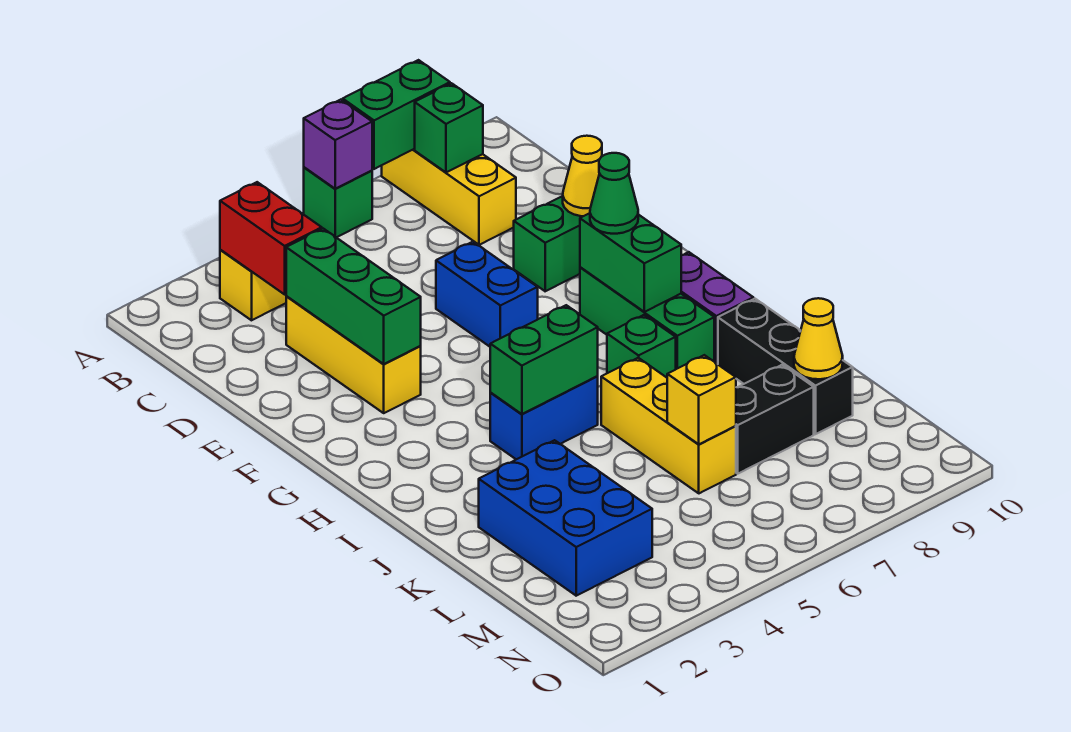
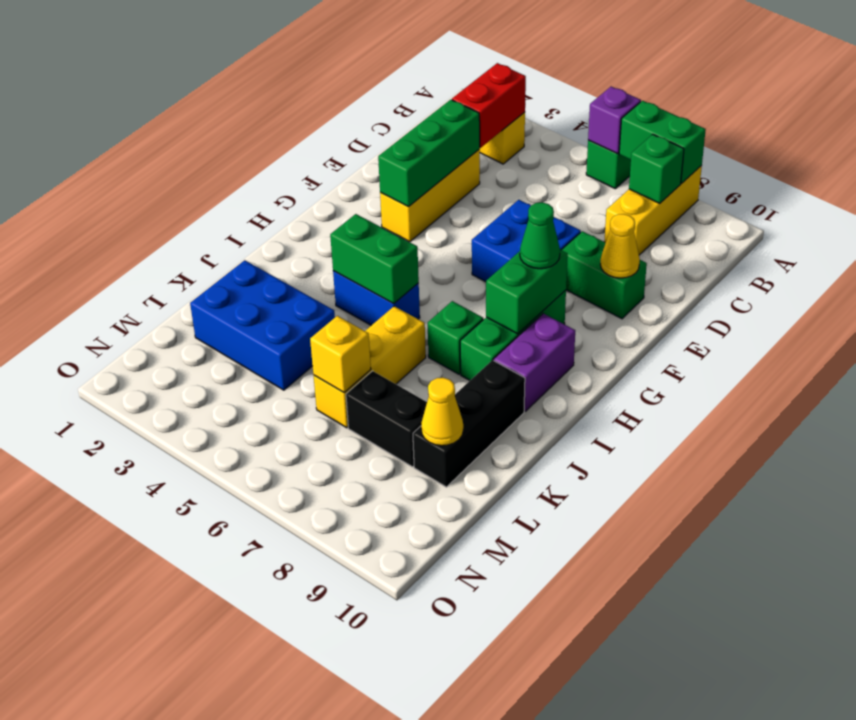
blue 1x2 brick [436,242,538,347] -> blue 2x2 brick [472,200,581,282]
blue 2x3 brick [479,440,652,596] -> blue 2x3 brick turned to [190,260,335,390]

